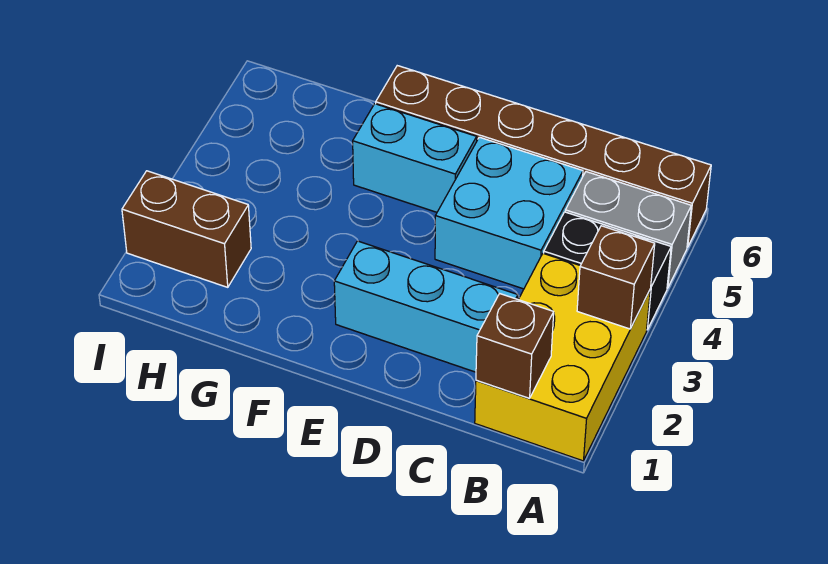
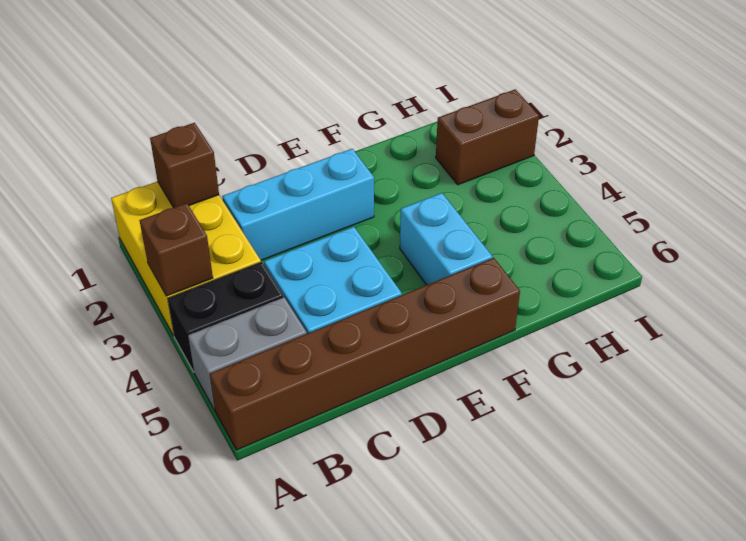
cyan 1x2 brick [353,104,477,212] -> cyan 1x2 brick turned to [400,193,492,285]

